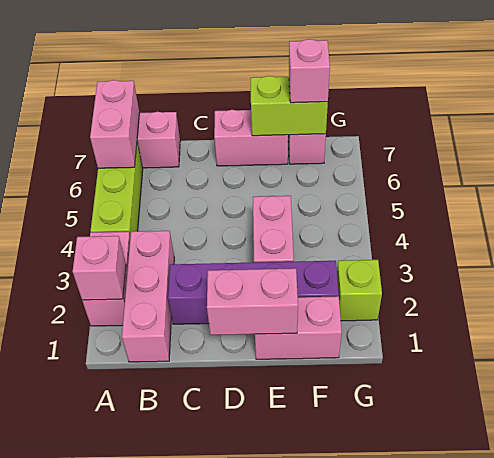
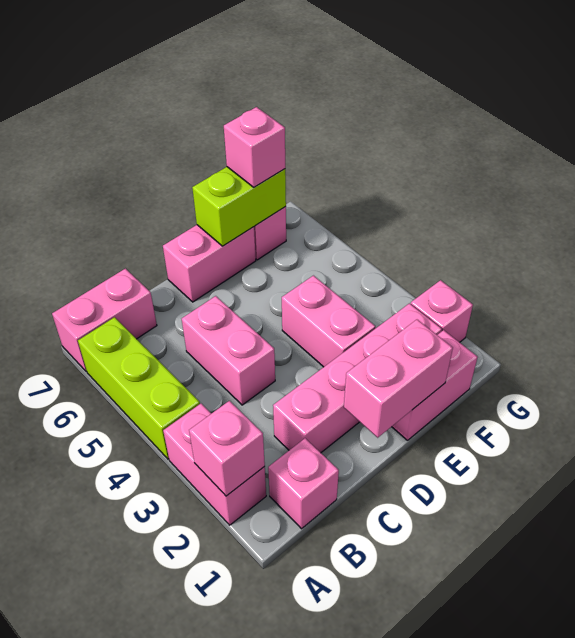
pink 1x2 brick [90,80,139,168] -> pink 1x2 brick moved to [182,296,275,405]
pink 1x3 brick [122,231,174,362] -> pink 1x1 brick [268,438,339,529]
purple 1x4 brick [168,261,339,324] -> pink 1x4 brick [273,303,442,453]
lime 1x1 brick [337,260,382,321] -> pink 1x1 brick [411,280,473,342]

